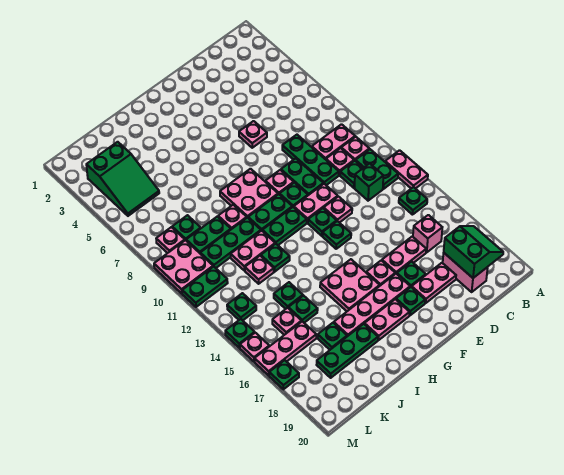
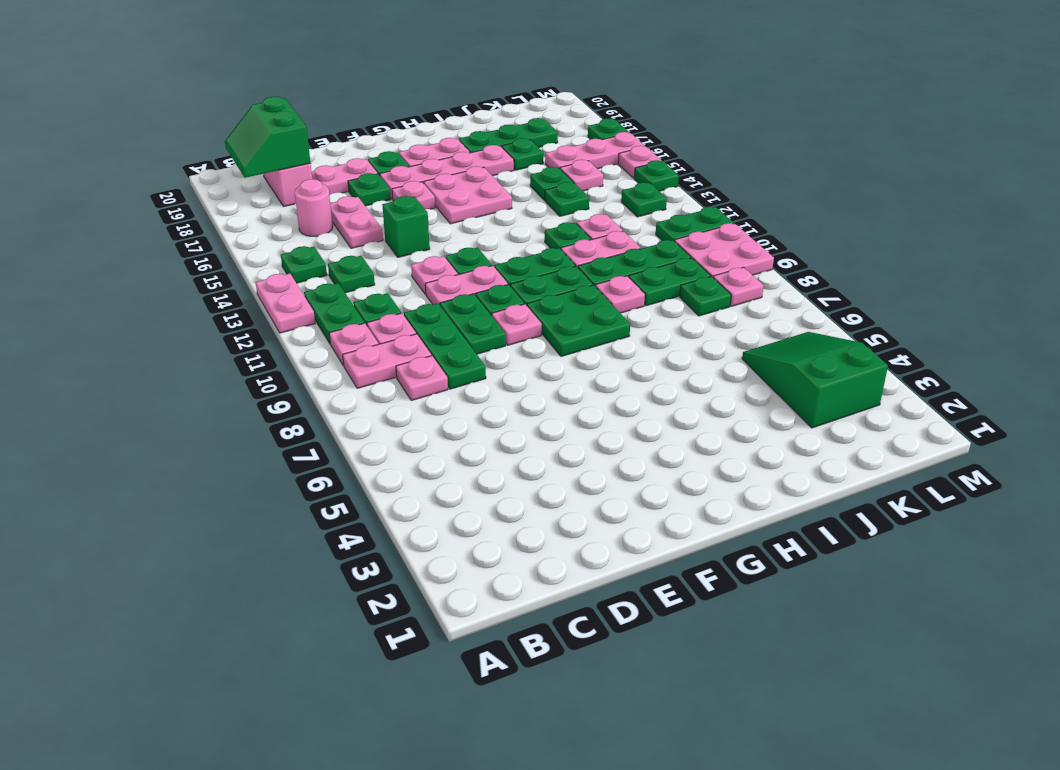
green 1x1 brick [354,163,383,201] -> green 1x1 brick moved to [382,196,430,257]
pink 1x1 brick [413,215,442,252] -> pink 1x1 round brick [295,179,333,237]
pink 1x2 plate [382,236,426,274] -> pink 1x2 plate turned to [330,196,383,248]
pink 1x1 plate [239,121,267,148] -> pink 1x1 plate moved to [396,356,448,400]
green 1x1 plate [322,221,351,249] -> green 1x1 plate moved to [328,256,375,293]
pink 2x2 plate [220,169,278,218] -> green 2x2 plate [527,285,630,356]

